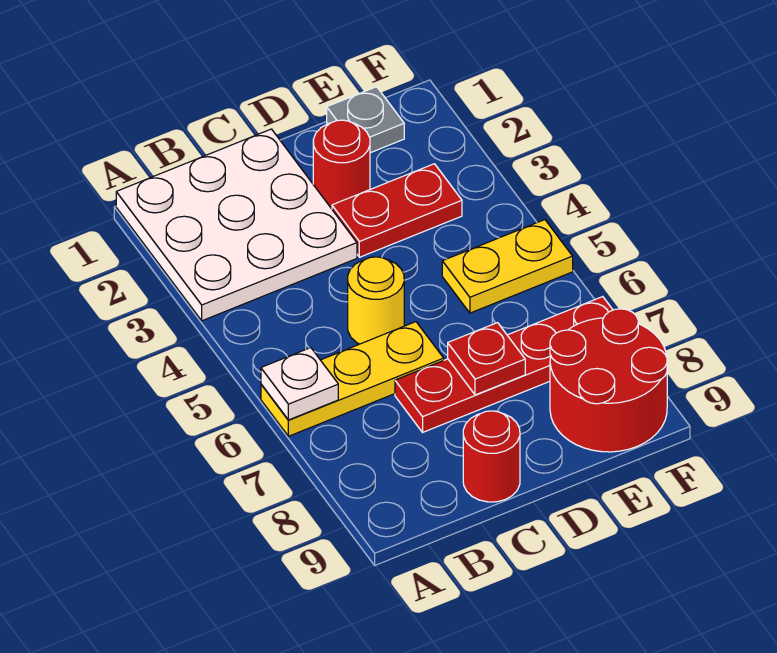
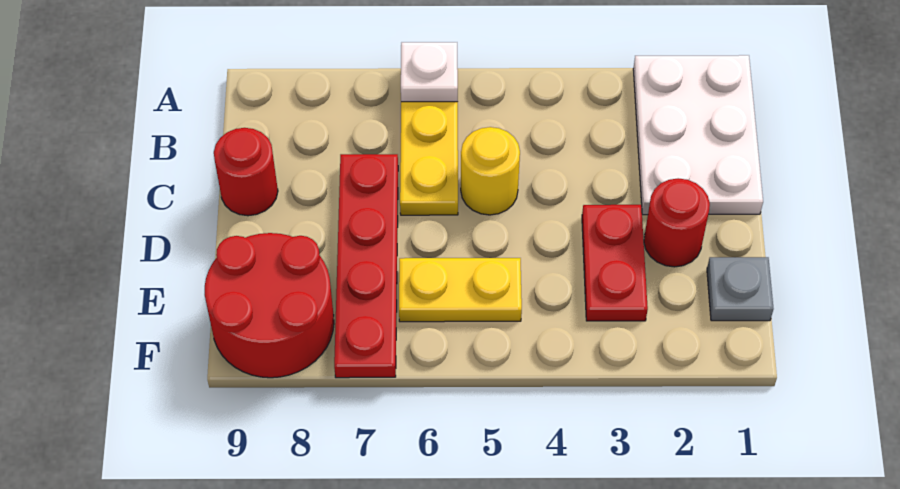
white 3x3 plate [116,129,357,321] -> white 2x3 plate [633,55,763,215]
red 1x1 plate [448,323,525,395] -> none
yellow 1x2 plate [442,220,573,313] -> yellow 1x2 plate turned to [399,258,522,322]

